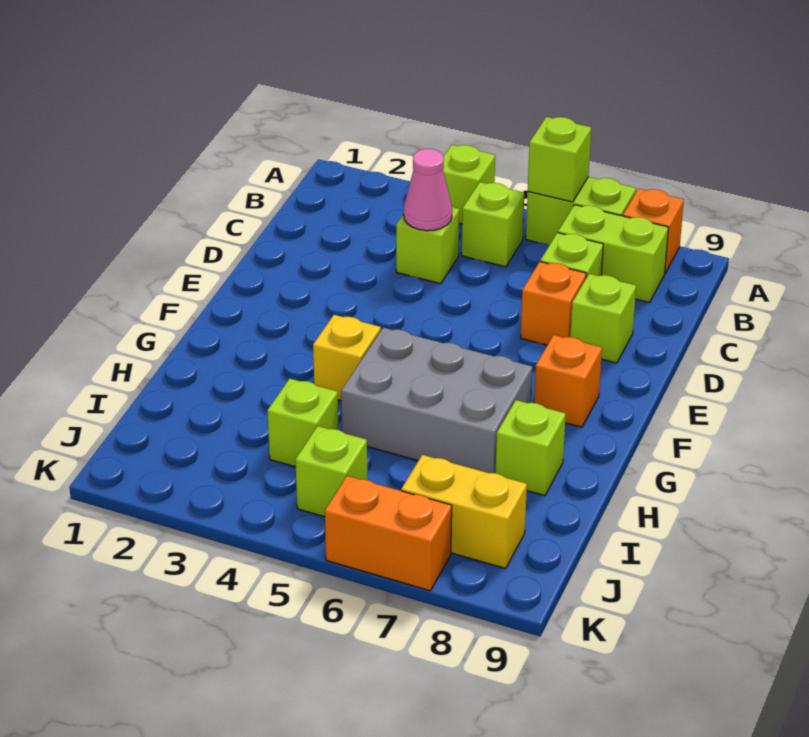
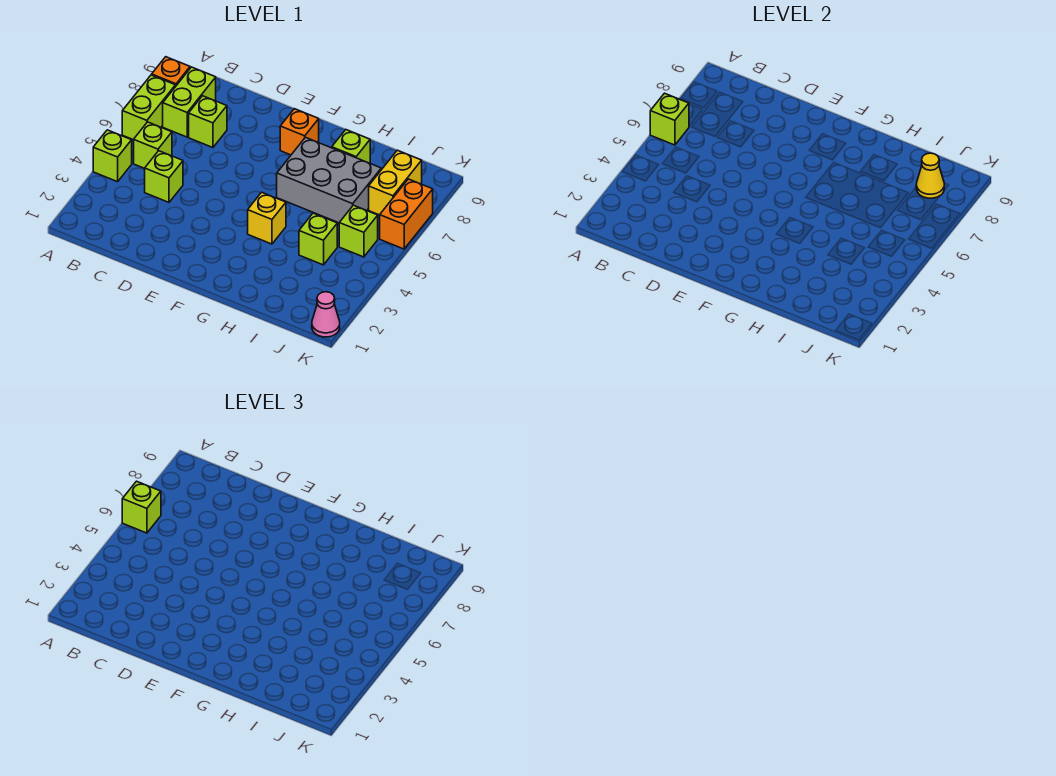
pink 1x1 cone [404,149,452,231] -> pink 1x1 cone moved to [312,292,340,337]
orange 1x1 brick [521,262,586,345] -> none
lime 1x1 brick [570,274,636,363] -> lime 1x1 brick moved to [122,481,161,533]
grey 2x3 brick [341,328,532,473] -> grey 2x3 brick turned to [277,138,381,223]
none -> yellow 1x1 cone [916,153,944,198]

